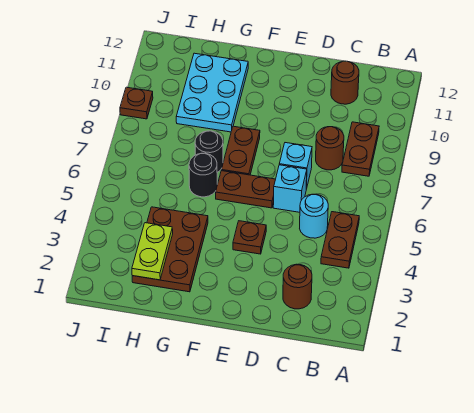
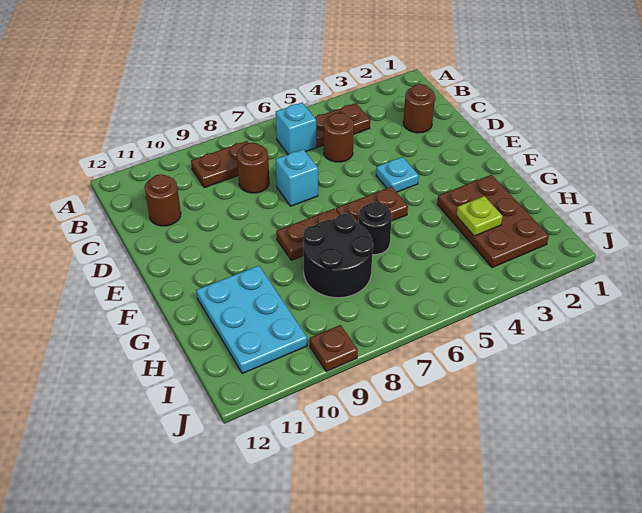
cyan 1x1 round brick [300,194,328,238] -> brown 1x1 round brick [324,113,354,162]
cyan 1x1 brick [273,165,307,212] -> cyan 1x1 brick moved to [276,103,316,154]
brown 1x1 plate [233,221,266,254] -> cyan 1x1 plate [376,157,419,192]
brown 1x2 plate [216,171,276,208] -> brown 1x2 plate turned to [336,187,408,224]
brown 2x3 plate [132,207,208,292] -> brown 2x3 plate turned to [437,175,549,268]
black 1x1 round brick [195,131,223,172] -> black 2x2 round brick [303,214,373,298]
cyan 2x3 plate [176,53,248,132] -> cyan 2x3 plate turned to [196,266,307,373]
lime 1x2 plate [132,223,173,280] -> lime 1x1 plate [456,196,503,236]

